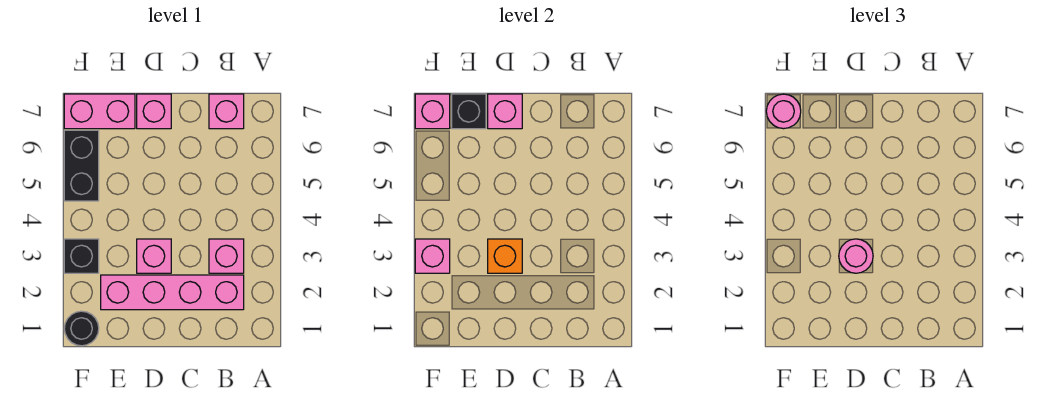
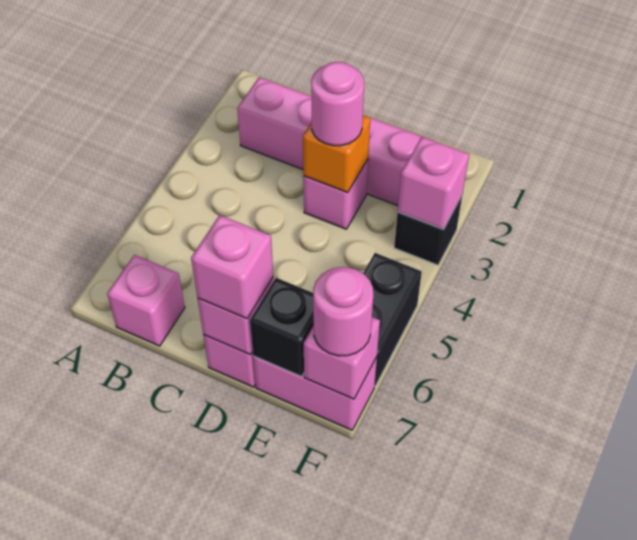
pink 1x1 brick [209,239,244,273] -> pink 1x1 brick moved to [191,215,273,318]
black 1x1 round brick [64,311,99,346] -> none

